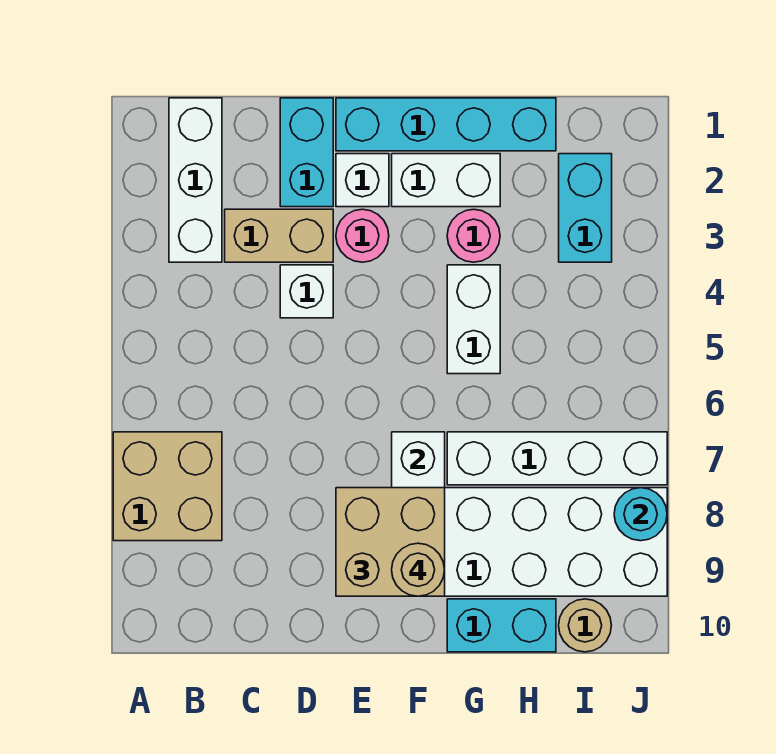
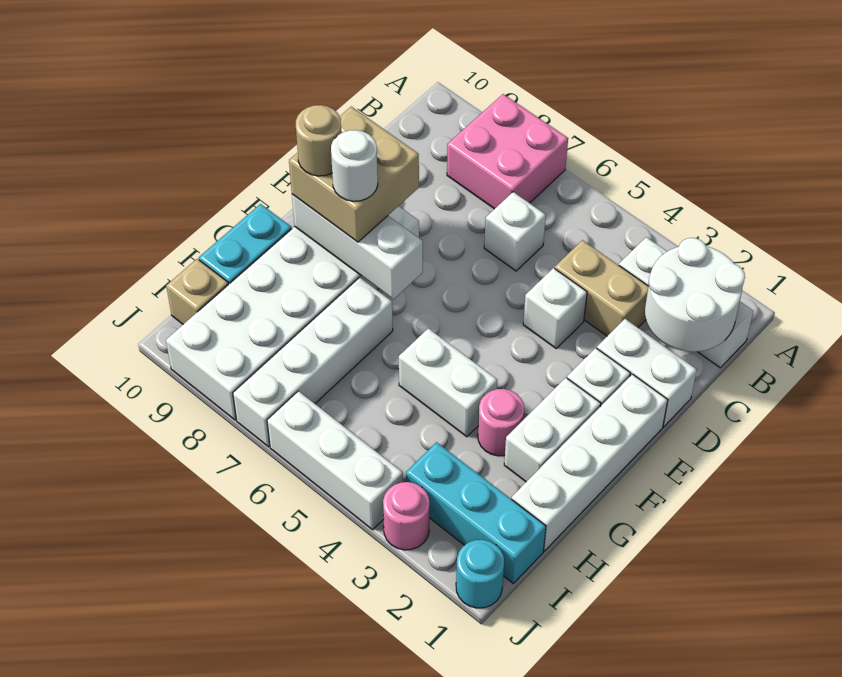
tan 2x2 brick [113,432,222,541] -> pink 2x2 brick [447,94,568,209]
none -> white 2x2 round brick [645,238,745,352]
tan 1x2 brick [225,209,333,262] -> tan 1x2 brick turned to [555,240,648,336]
none -> white 1x1 brick [484,192,546,271]
cyan 1x2 brick [280,98,333,207] -> white 1x2 brick [597,319,697,427]
cyan 1x4 brick [336,98,556,151] -> white 1x4 brick [512,374,668,551]
pink 1x1 round brick [336,209,389,262] -> pink 1x1 round brick moved to [383,482,429,550]
none -> white 1x1 round brick [331,130,378,201]
cyan 1x2 brick [559,154,612,262] -> cyan 1x3 brick [406,442,546,583]
tan 1x1 round brick [559,599,611,652] -> tan 1x1 brick [166,259,228,324]
none -> white 1x3 brick [267,391,403,530]
cyan 1x1 round brick [614,488,667,541] -> cyan 1x1 round brick moved to [456,540,504,608]

